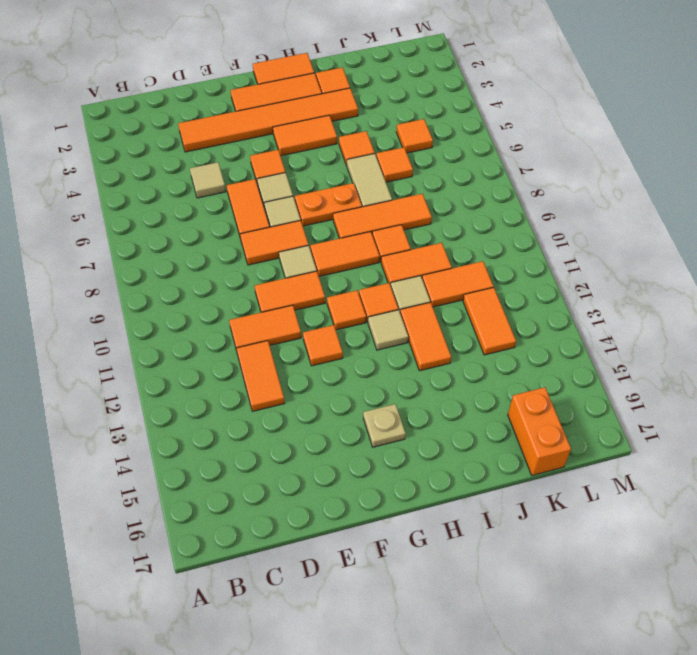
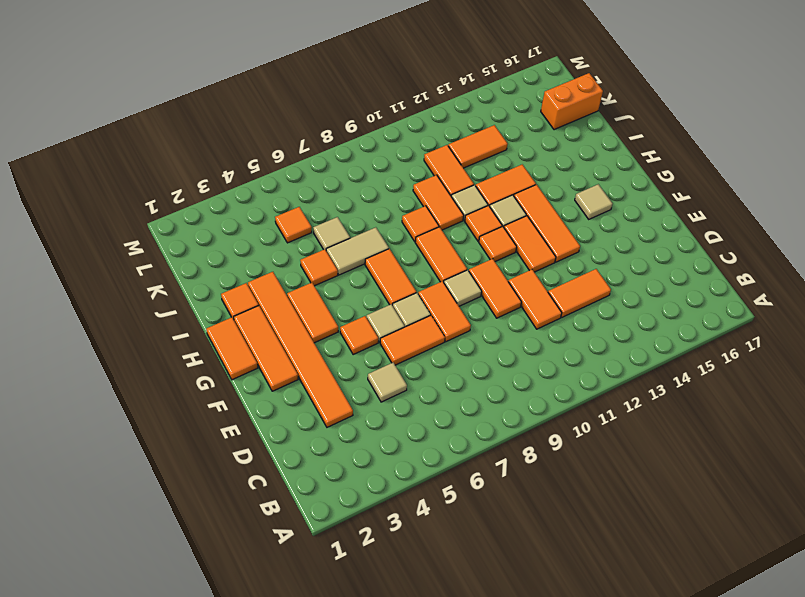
orange 1x1 tile [303,325,343,366] -> orange 1x2 tile [504,216,556,272]
orange 1x2 plate [295,183,362,226] -> orange 1x2 tile [365,249,416,305]
tan 1x1 plate [363,404,406,447] -> tan 1x1 tile [575,184,613,219]
orange 1x3 tile [333,194,432,238] -> orange 1x3 tile moved to [514,185,580,262]
orange 1x1 tile [376,147,413,182] -> tan 1x1 tile [313,217,350,250]

